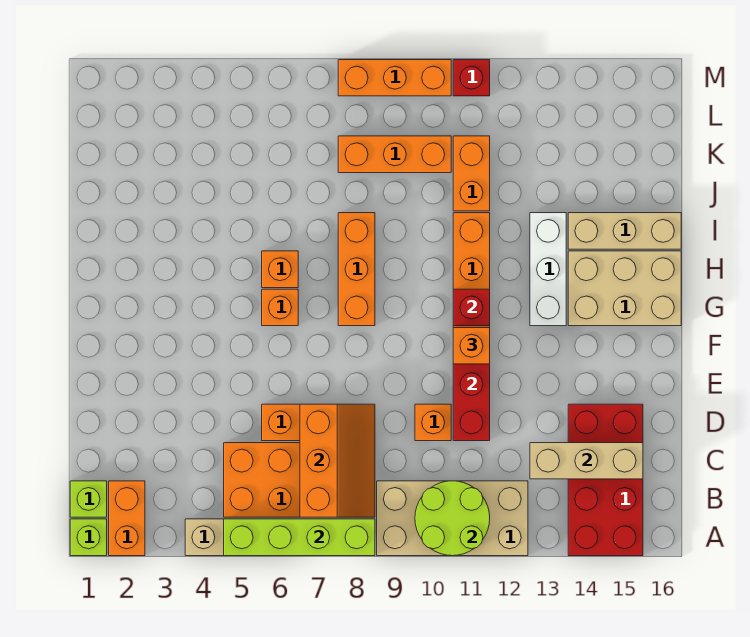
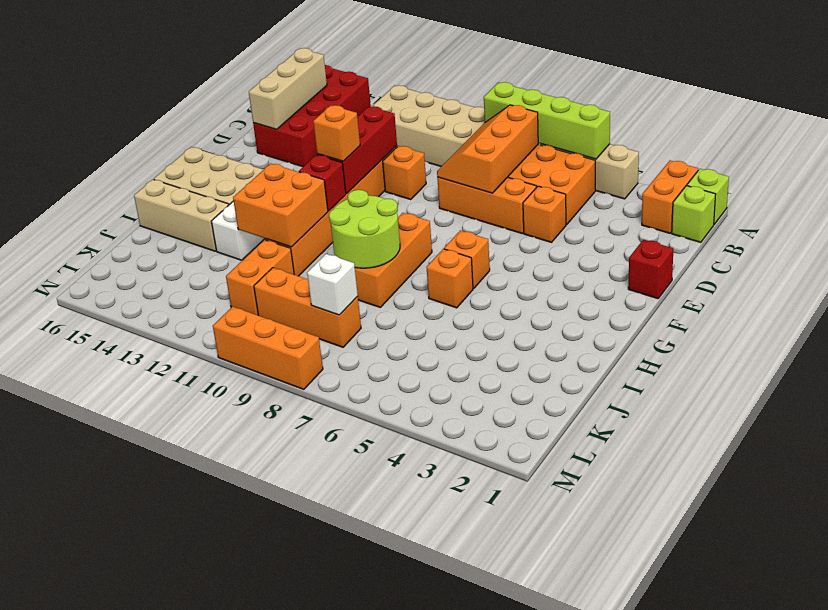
lime 2x2 round brick [415,481,490,556] -> lime 2x2 round brick moved to [329,190,400,268]
tan 1x3 brick [530,443,643,479] -> tan 1x3 brick turned to [249,48,327,129]
none -> orange 1x1 brick [523,186,566,242]
none -> orange 2x2 brick [233,164,328,247]
none -> white 1x1 brick [307,254,358,315]
red 1x1 brick [453,60,490,96] -> red 1x1 brick moved to [628,240,673,299]

